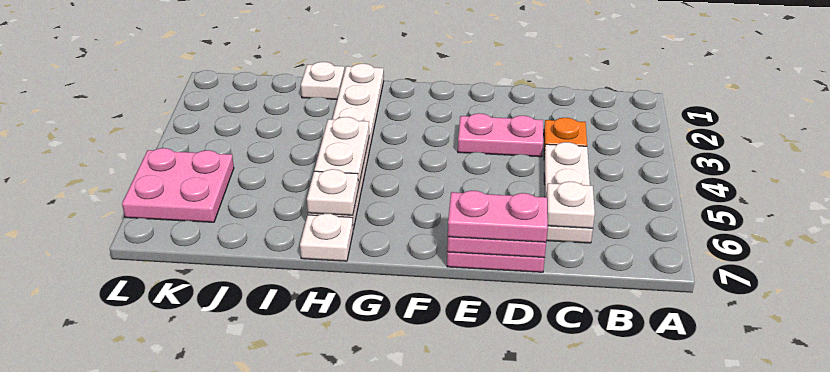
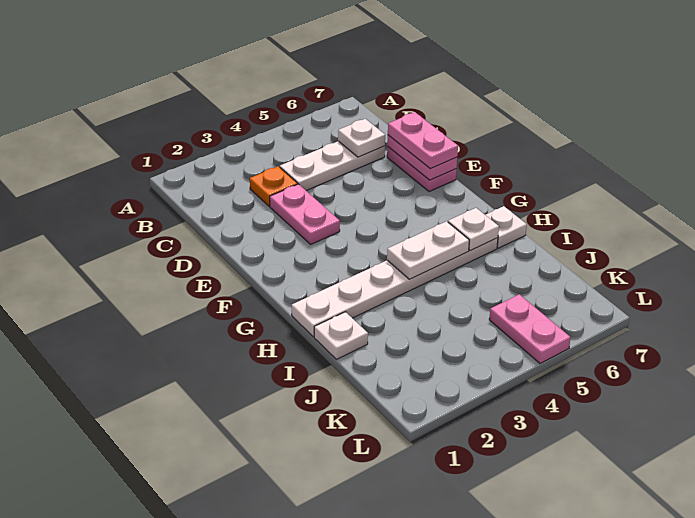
pink 2x2 plate [122,148,234,222] -> pink 1x2 plate [489,294,571,364]

